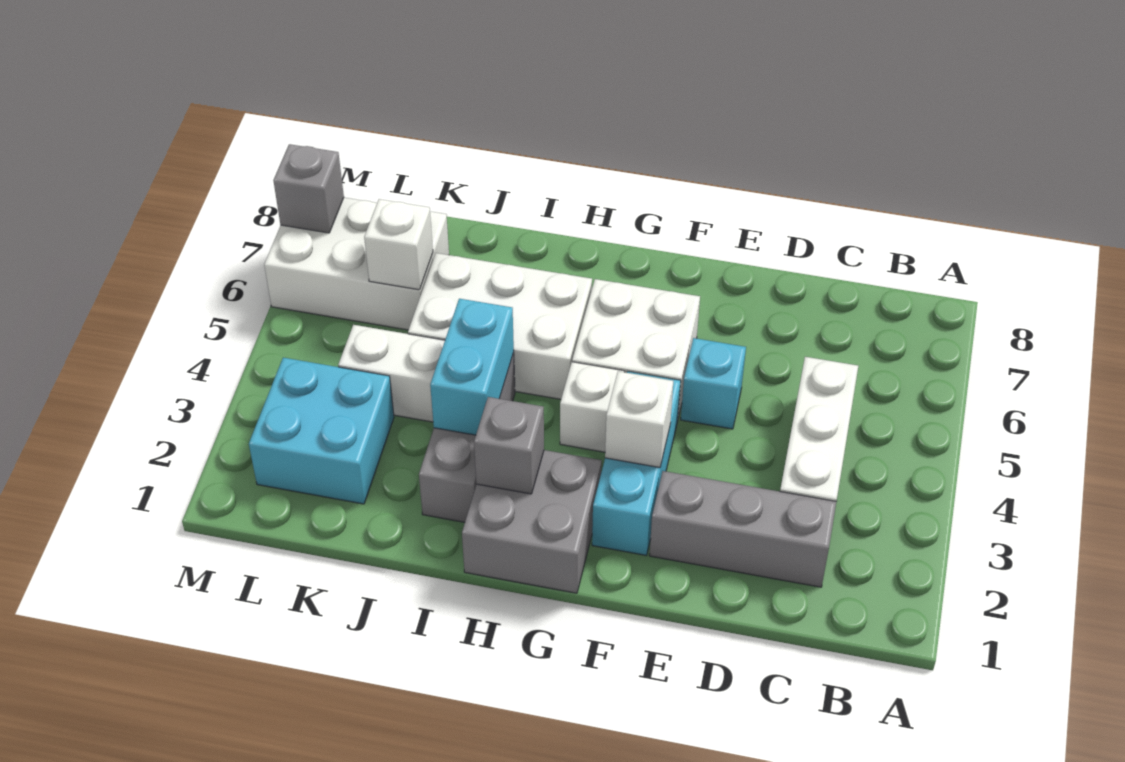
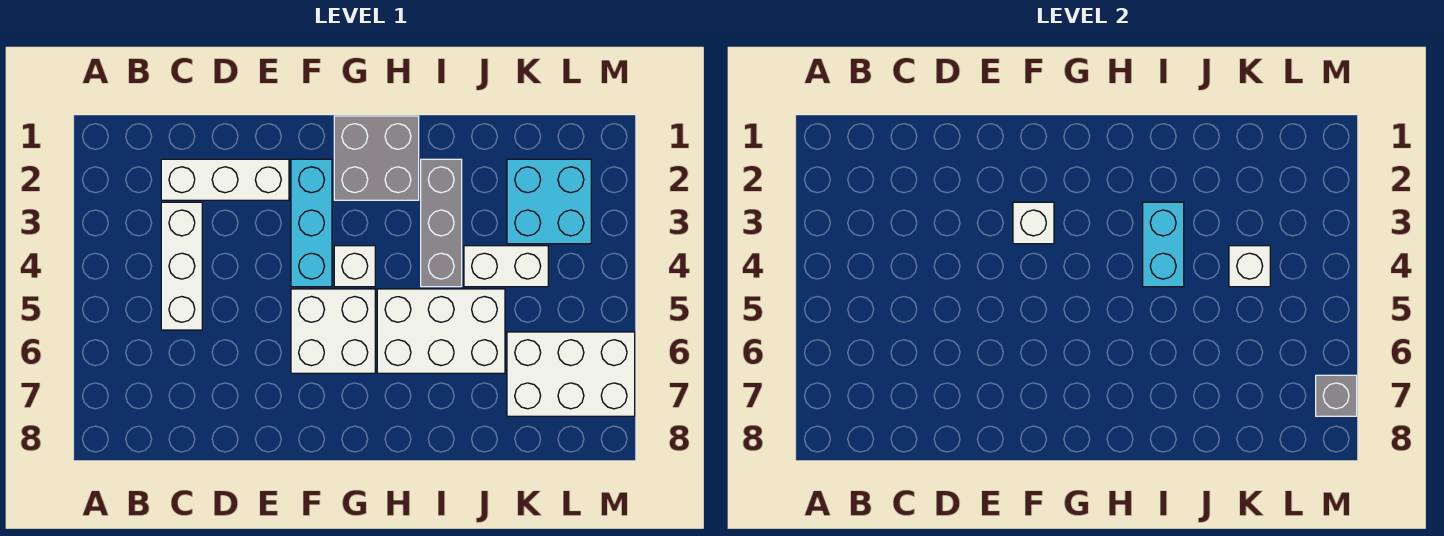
grey 1x3 brick [650,471,836,587] -> white 1x3 brick [161,159,289,200]
cyan 1x1 brick [681,338,746,429] -> none
grey 1x1 brick [474,397,544,494] -> none
white 1x1 brick [364,199,433,290] -> white 1x1 brick moved to [1229,246,1270,287]

